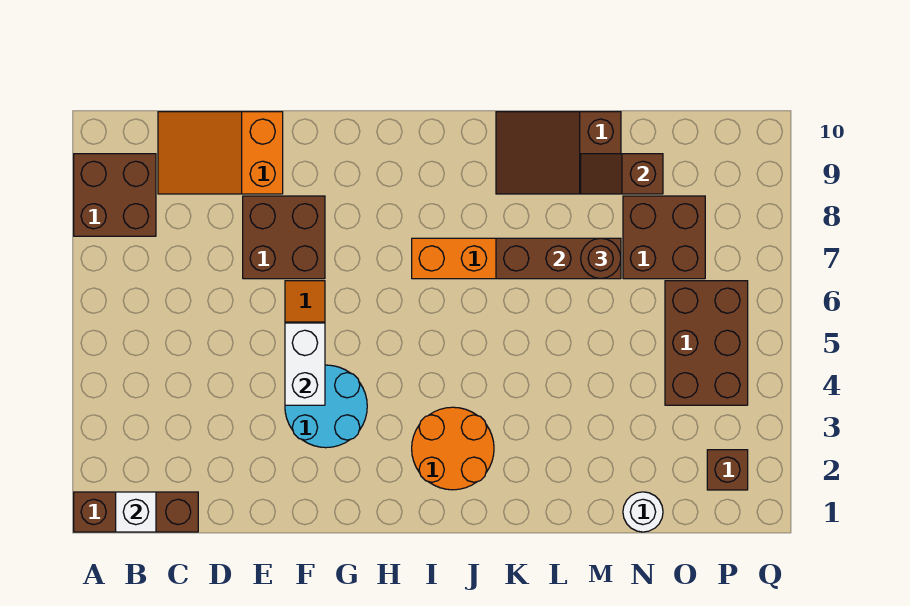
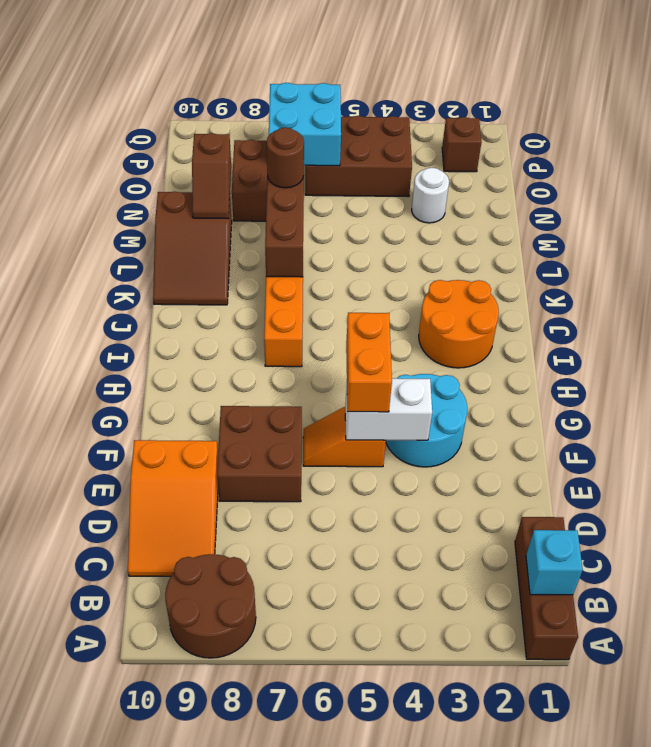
brown 2x2 brick [74,154,156,236] -> brown 2x2 round brick [165,554,256,658]
white 1x1 brick [116,492,156,532] -> cyan 1x1 brick [526,530,583,595]
none -> orange 1x2 brick [346,313,392,412]
white 1x1 round brick [623,492,663,532] -> white 1x1 round brick moved to [412,168,449,223]
none -> cyan 2x2 brick [269,83,341,166]

